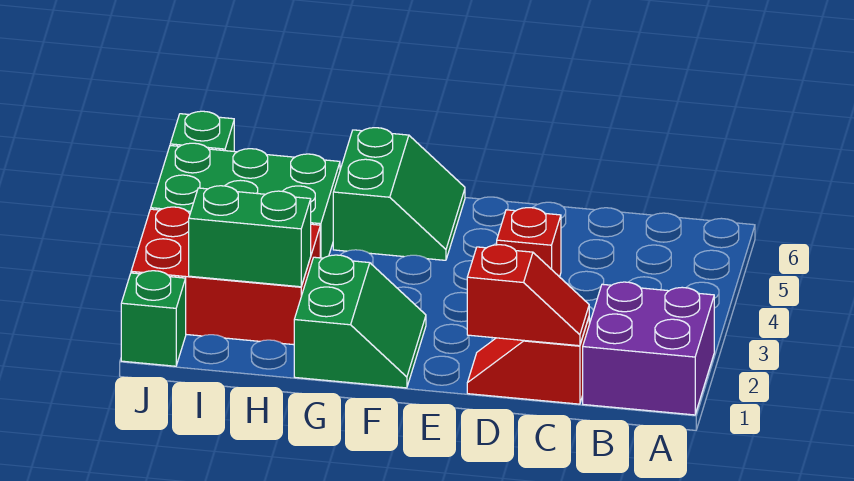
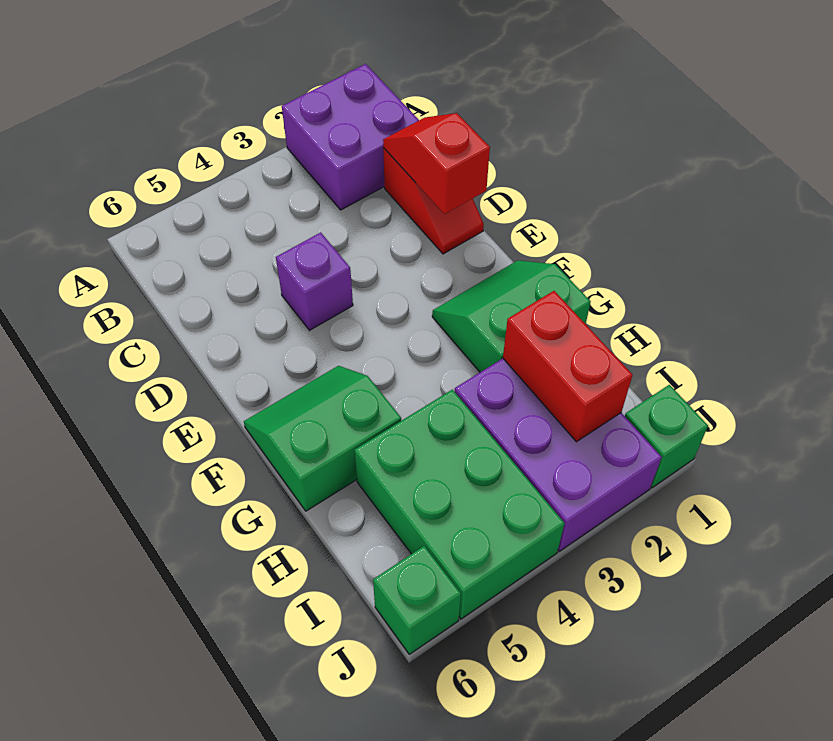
red 1x1 brick [497,208,561,277] -> purple 1x1 brick [276,232,353,330]
red 2x3 brick [131,207,320,345] -> purple 2x3 brick [455,359,662,551]
green 1x2 brick [189,186,311,287] -> red 1x2 brick [503,291,633,442]

